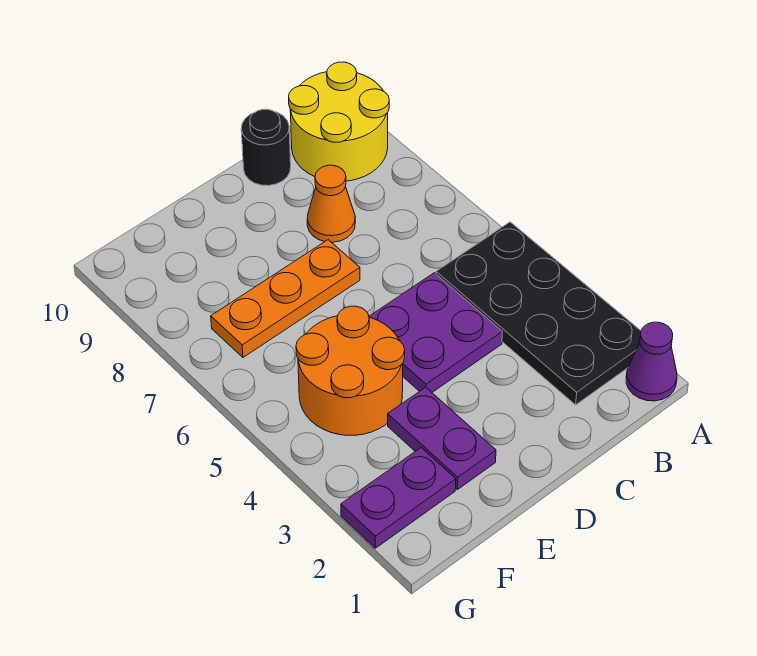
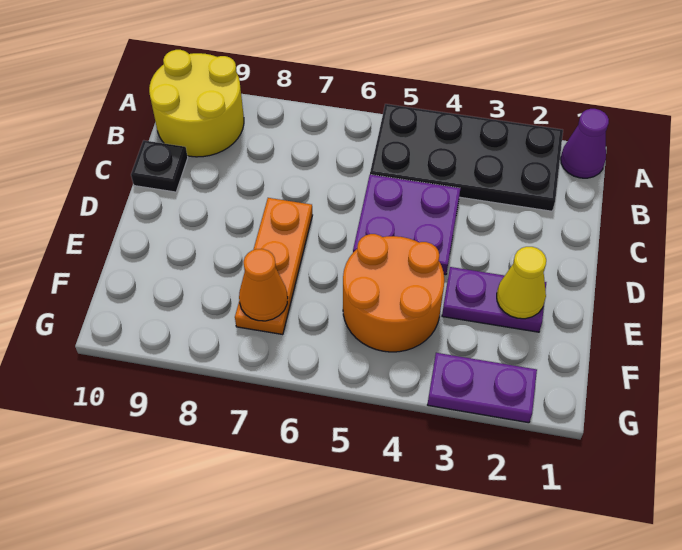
orange 1x1 cone [307,165,355,242] -> orange 1x1 cone moved to [239,249,288,321]
black 1x1 round brick [241,109,291,186] -> black 1x1 plate [131,140,188,192]
none -> yellow 1x1 cone [497,247,546,319]
purple 1x2 plate [341,448,456,548] -> purple 1x2 plate turned to [428,353,537,423]

